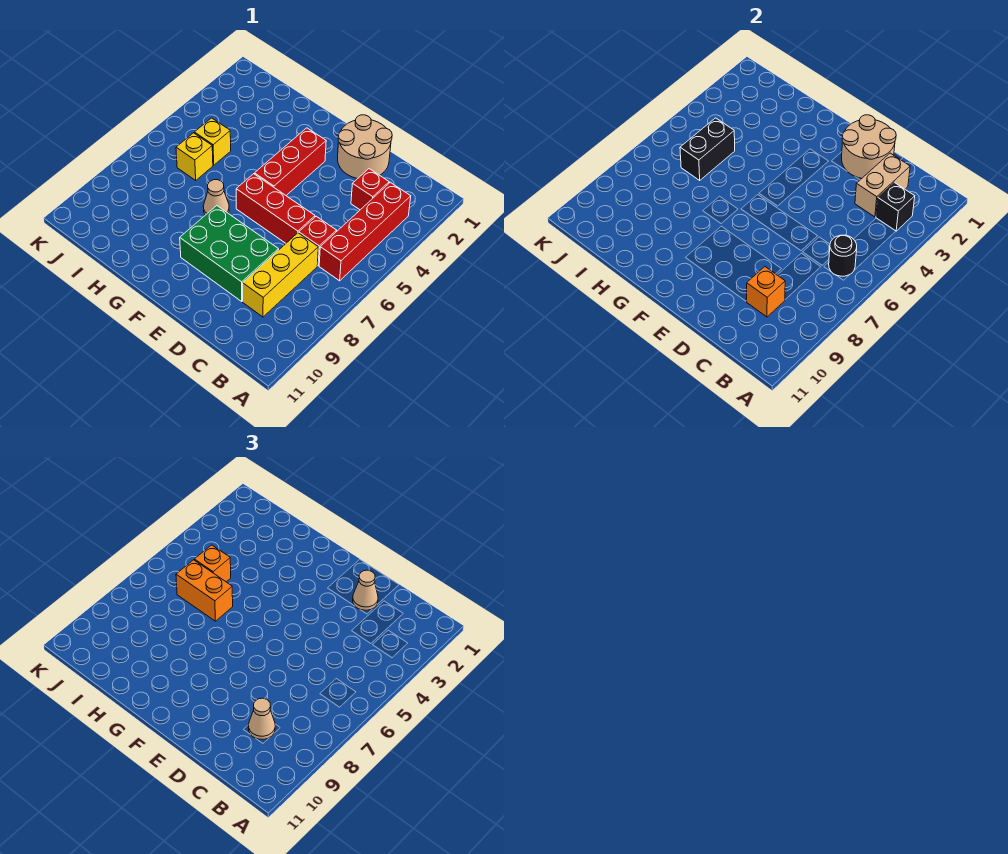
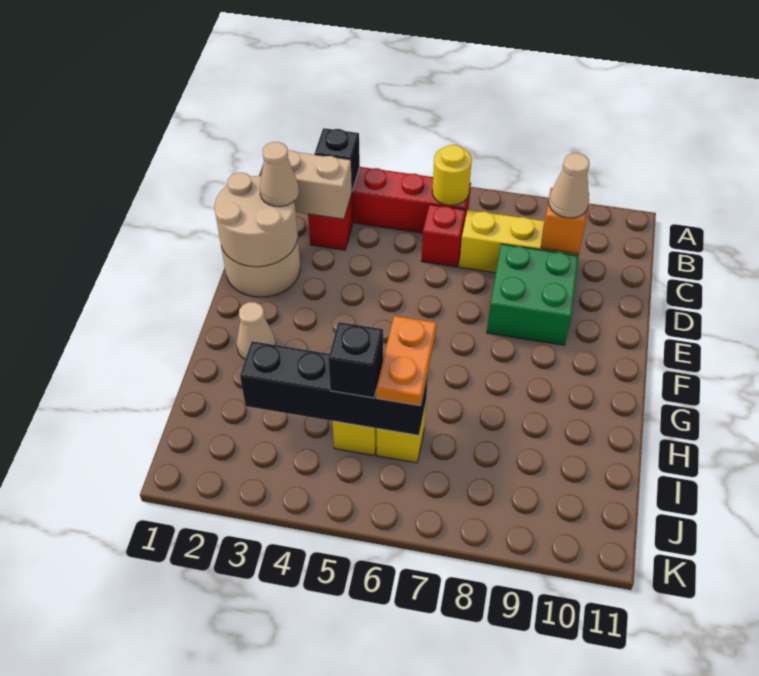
black 1x1 round brick [829,235,857,276] -> yellow 1x1 round brick [432,145,472,205]
red 1x3 brick [236,174,315,243] -> none
green 2x3 brick [180,206,279,301] -> green 2x2 brick [487,244,579,345]
red 1x3 brick [254,128,326,195] -> none
tan 1x1 cone [203,180,229,215] -> tan 1x1 cone moved to [237,302,276,359]
orange 1x2 brick [176,560,233,621] -> orange 1x2 plate [376,316,436,406]
black 1x2 brick [680,118,735,180] -> black 1x4 brick [240,341,428,435]
orange 1x1 brick [194,545,231,582] -> black 1x1 brick [328,322,383,398]

